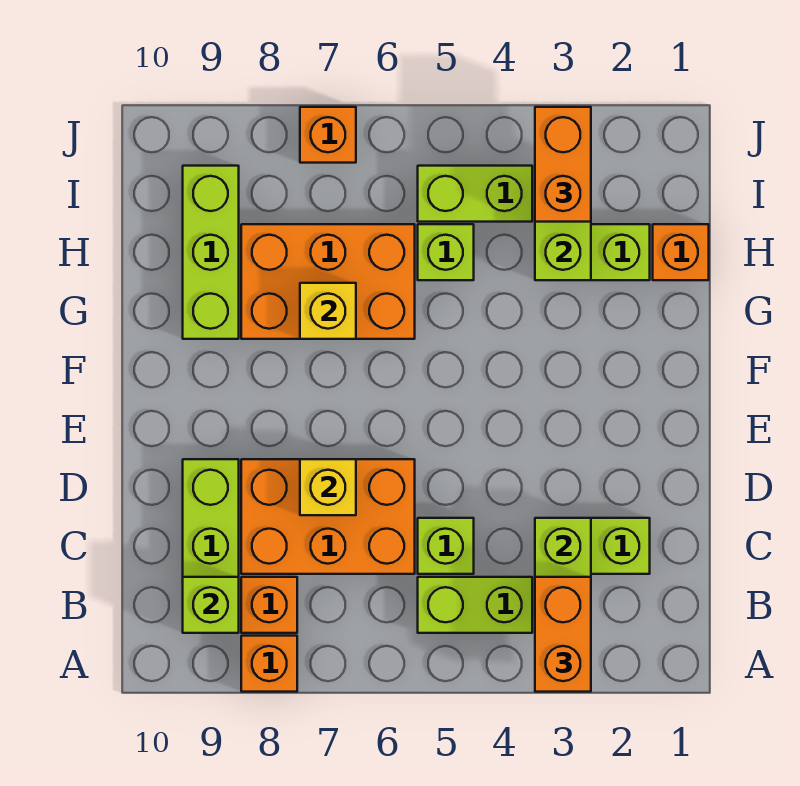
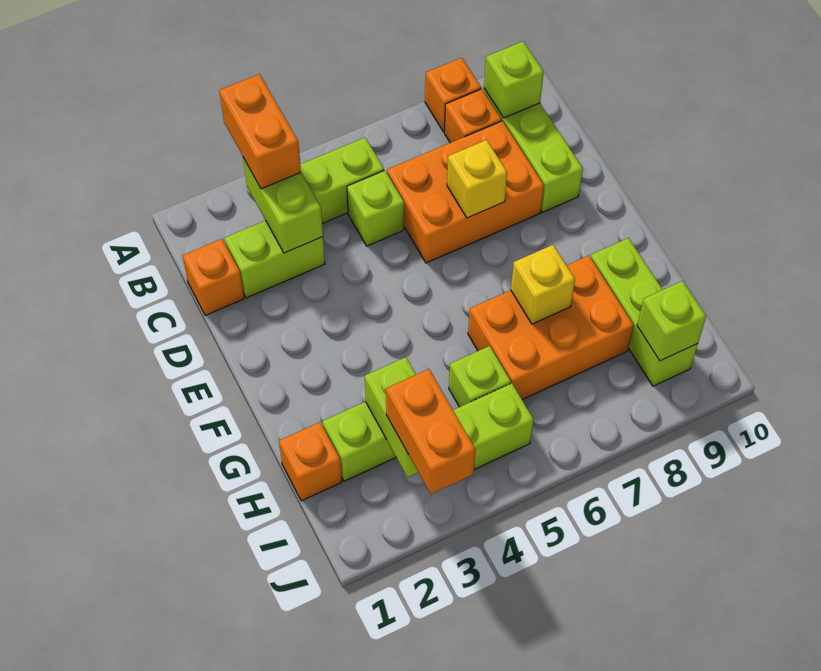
none -> lime 1x1 brick [637,281,706,361]
orange 1x1 brick [300,107,356,163] -> orange 1x1 brick moved to [183,239,244,316]

